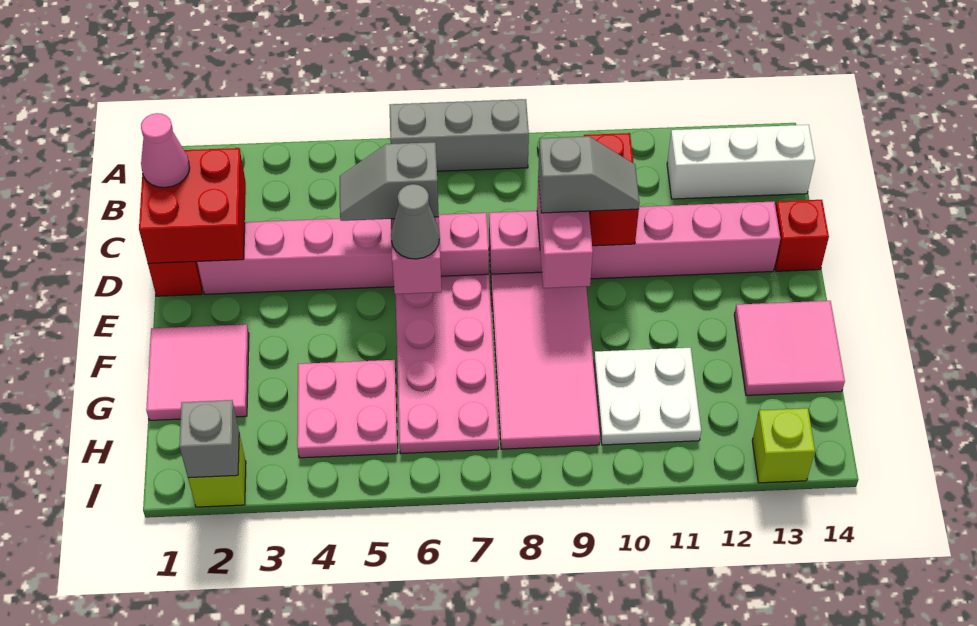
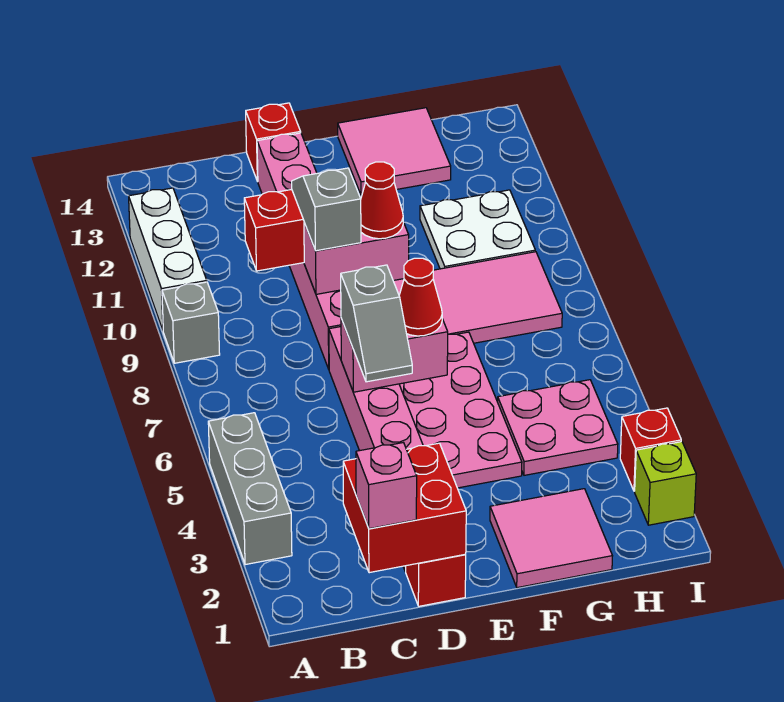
grey 1x3 brick [390,99,529,171] -> grey 1x3 brick moved to [208,413,292,565]
white 1x3 brick [667,125,815,199] -> white 1x3 brick moved to [129,188,207,330]
pink 1x1 cone [141,113,190,188] -> pink 1x1 brick [356,443,417,529]
pink 2x4 plate [395,274,499,453] -> pink 2x4 plate turned to [399,332,522,488]
grey 1x1 cone [391,184,440,259] -> red 1x1 cone [399,258,442,336]
none -> red 1x1 cone [361,162,403,239]
grey 1x1 brick [179,400,239,478] -> grey 1x1 brick moved to [162,282,220,363]
none -> red 1x1 brick [620,408,681,491]
lime 1x1 brick [752,408,815,483] -> none

